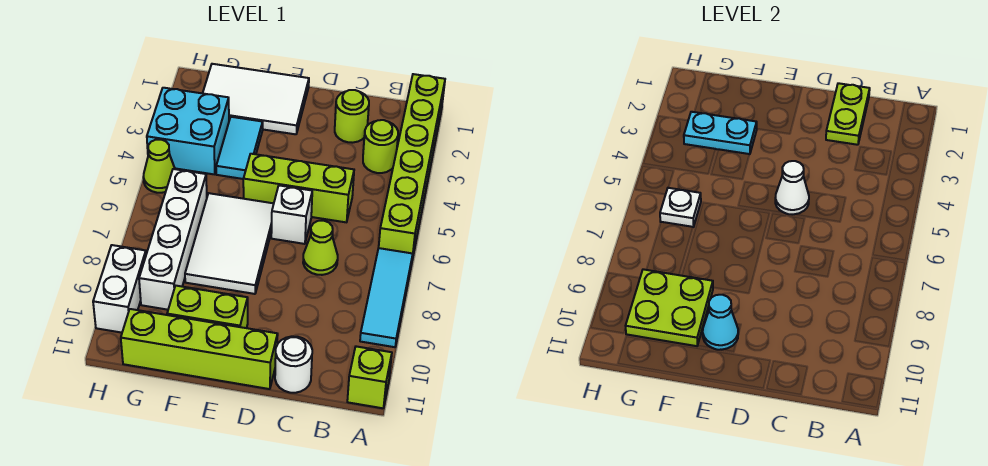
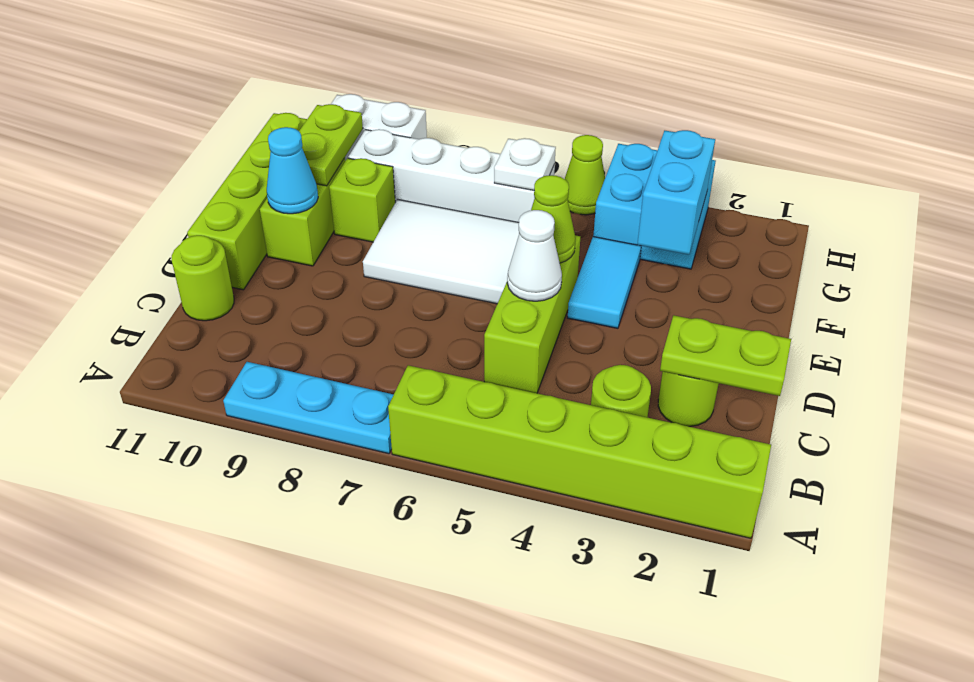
cyan 1x3 tile [360,248,413,347] -> cyan 1x3 plate [223,362,394,454]
lime 1x1 brick [347,346,392,408] -> lime 1x1 brick moved to [329,158,395,242]
lime 1x1 cone [303,221,338,275] -> lime 1x1 cone moved to [531,175,576,263]
white 1x1 round brick [275,336,312,393] -> lime 1x1 round brick [172,235,234,321]
white 1x1 brick [271,185,312,244] -> none
white 2x3 tile [203,64,309,134] -> none
cyan 1x2 tile [216,117,263,179] -> cyan 1x2 tile turned to [568,237,641,328]
cyan 1x2 plate [684,112,757,154] -> cyan 1x2 brick [637,130,715,255]
lime 2x2 plate [626,269,713,346] -> lime 1x2 plate [299,104,363,186]

